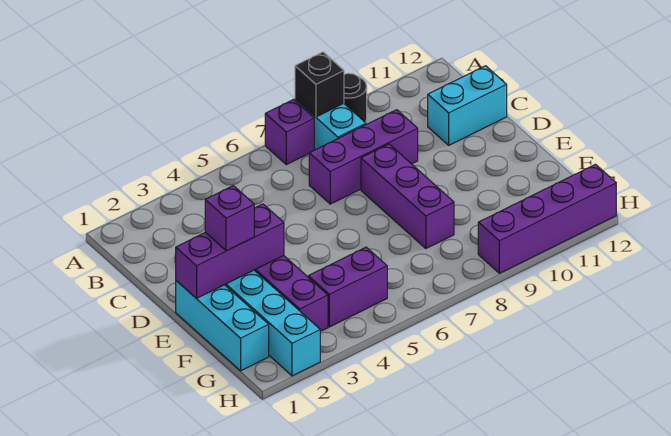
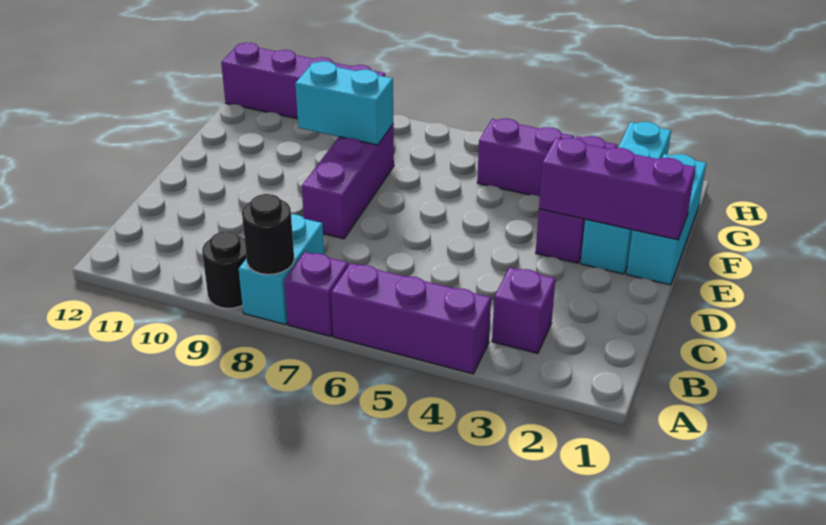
black 1x1 brick [295,52,344,117] -> black 1x1 round brick [242,194,294,275]
purple 1x3 brick [309,110,418,204] -> purple 1x3 brick moved to [331,263,491,374]
cyan 1x2 brick [428,66,507,145] -> cyan 1x2 brick moved to [295,61,393,145]
purple 1x1 brick [205,186,254,251] -> purple 1x1 brick moved to [492,267,555,353]

